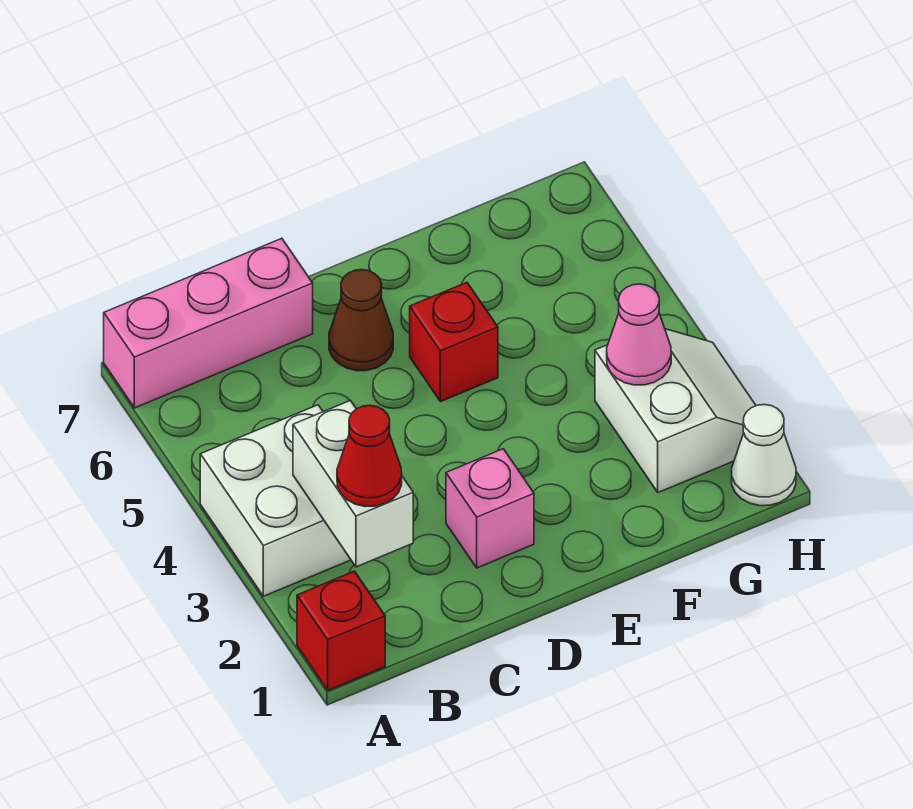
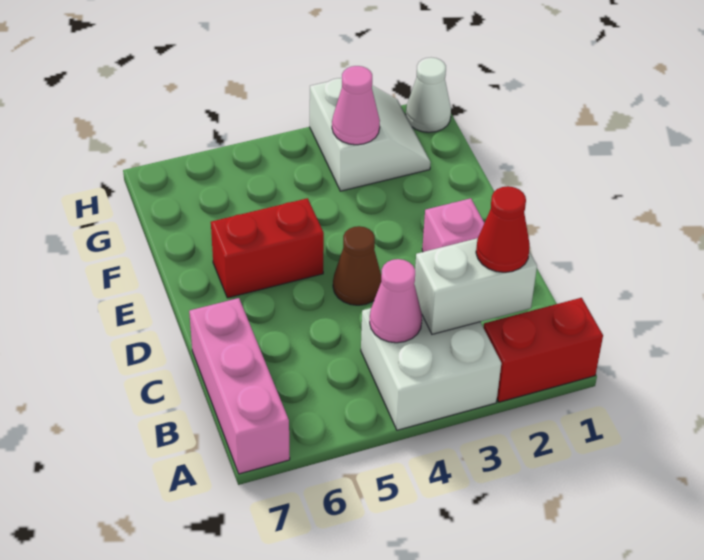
red 1x1 brick [297,571,385,690] -> red 1x2 brick [483,298,603,402]
none -> pink 1x1 cone [370,259,422,343]
brown 1x1 cone [329,270,393,371] -> brown 1x1 cone moved to [333,226,381,305]
red 1x1 brick [410,282,498,402] -> red 1x2 brick [211,198,324,298]
white 2x2 slope [595,329,756,493] -> white 2x2 slope turned to [310,78,431,191]

